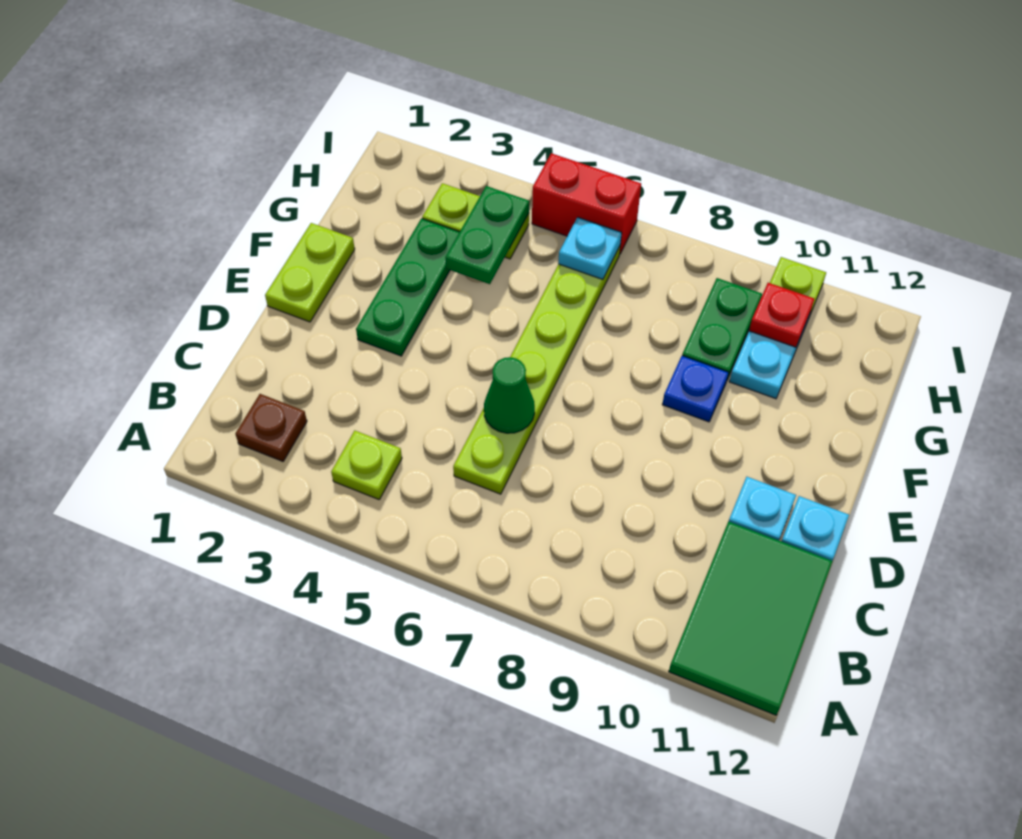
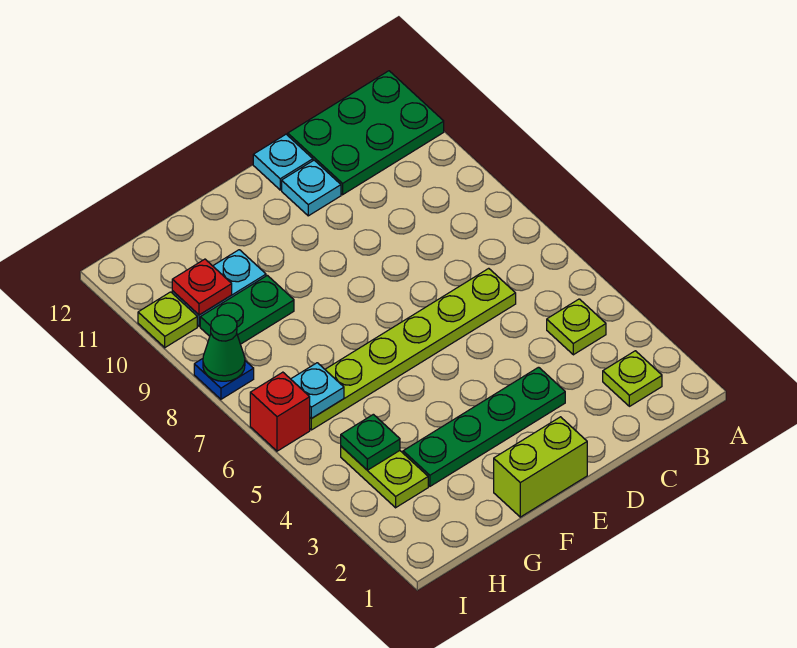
green 2x3 tile [669,521,833,715] -> green 2x3 plate [288,71,444,195]
brown 1x1 plate [235,394,307,461] -> lime 1x1 plate [603,351,662,406]
green 1x1 cone [484,357,535,433] -> green 1x1 cone moved to [203,315,245,381]
lime 1x2 plate [265,223,355,322] -> lime 1x2 brick [494,417,587,517]
green 1x3 plate [356,219,459,356] -> green 1x4 plate [403,367,565,486]
blue 1x1 plate [662,356,729,422] -> blue 1x1 plate moved to [194,359,254,399]
green 1x2 plate [445,186,529,284] -> green 1x1 plate [341,414,400,470]
red 1x2 brick [532,153,641,253] -> red 1x1 brick [250,372,310,451]

